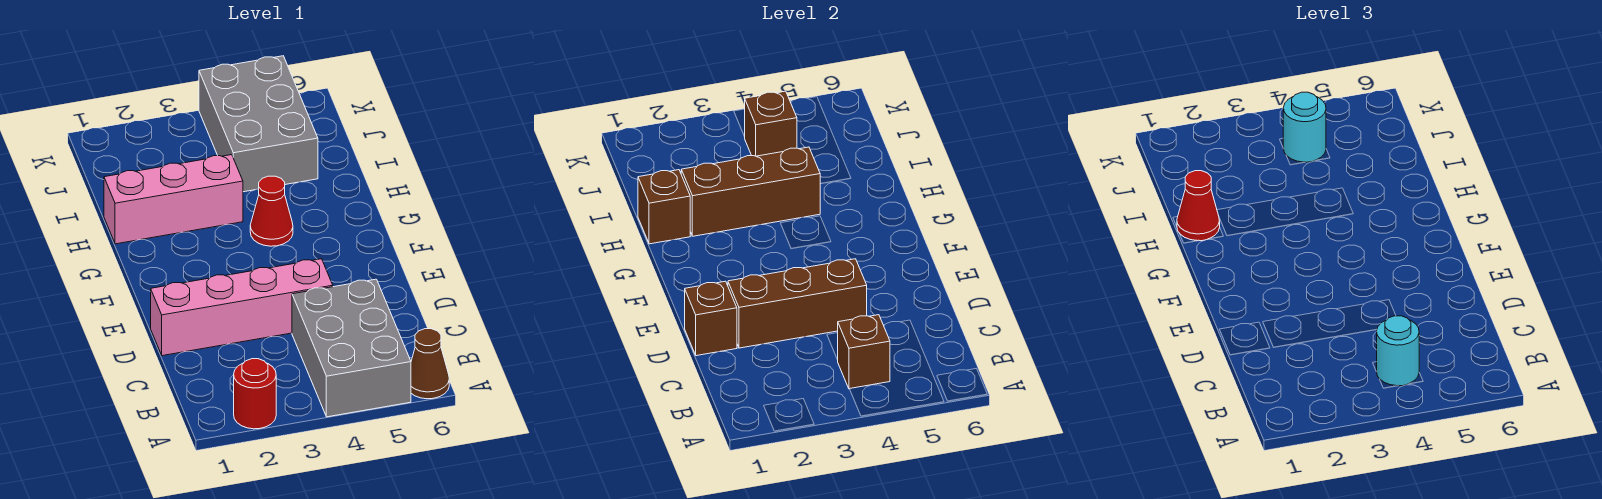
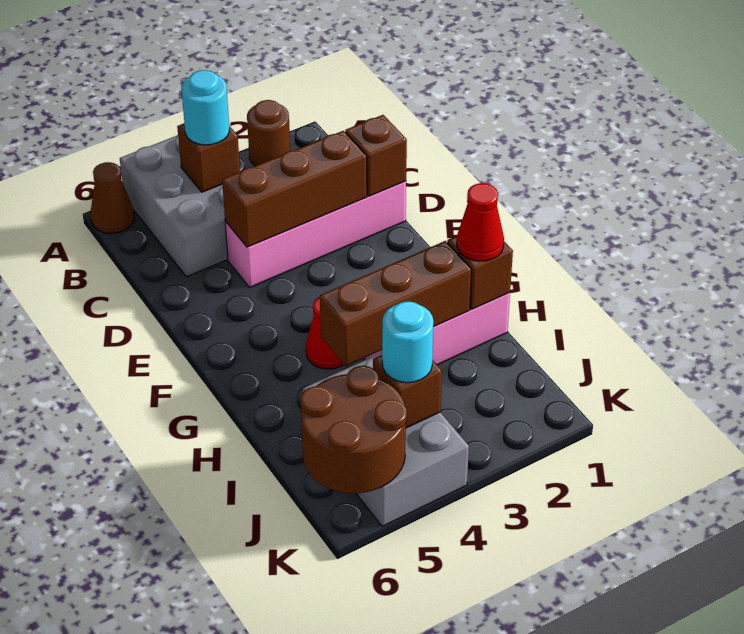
red 1x1 round brick [234,359,276,429] -> brown 1x1 round brick [247,100,290,166]
none -> brown 2x2 round brick [301,366,407,493]

